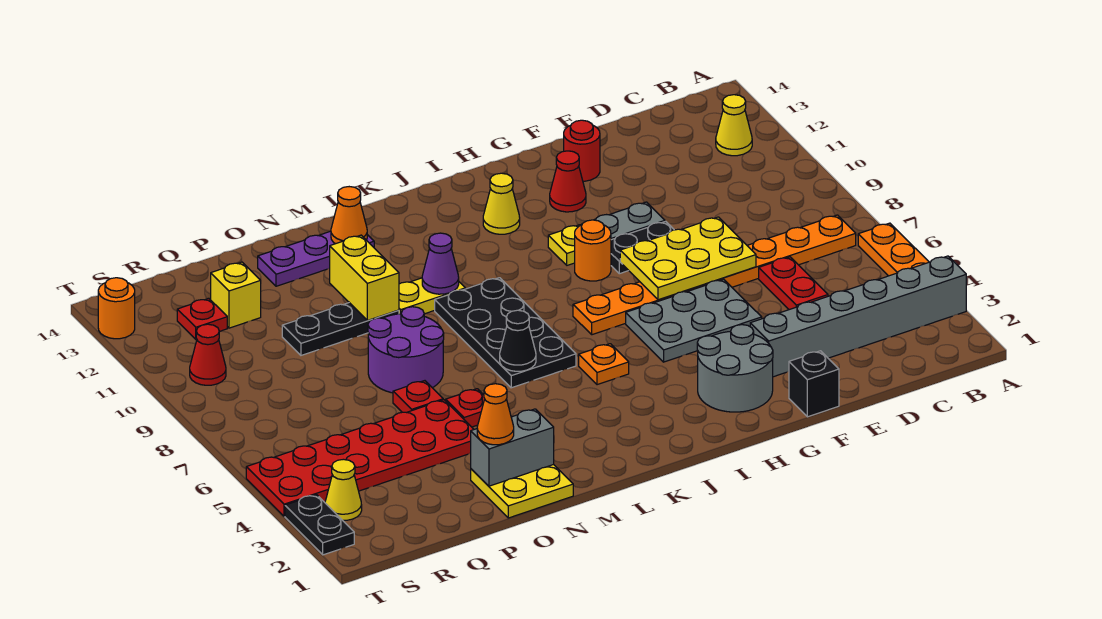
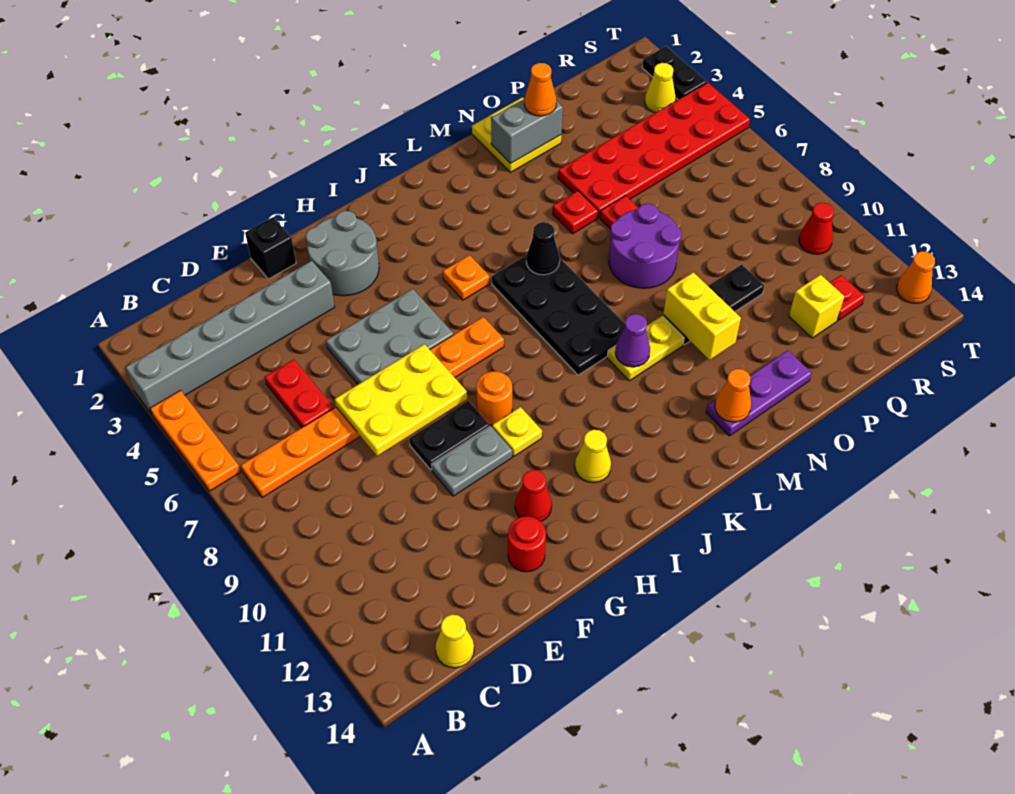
yellow 1x1 cone [716,95,752,156] -> yellow 1x1 cone moved to [435,615,474,668]
orange 1x1 round brick [98,278,135,339] -> orange 1x1 cone [897,251,935,303]

